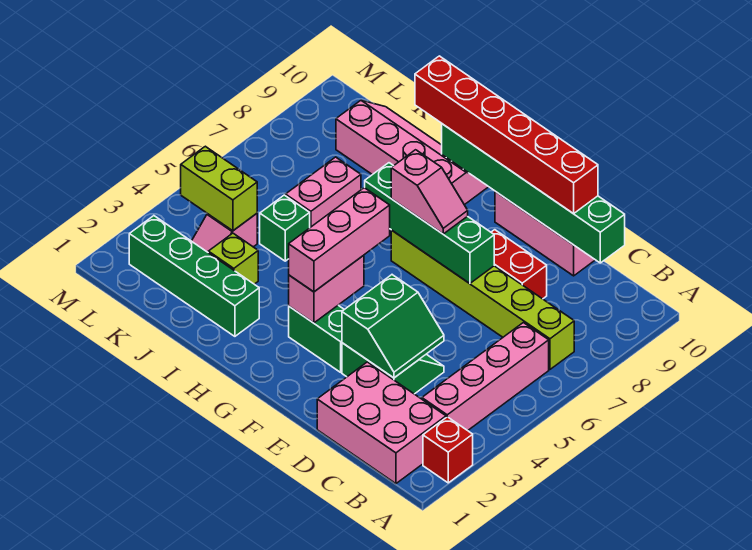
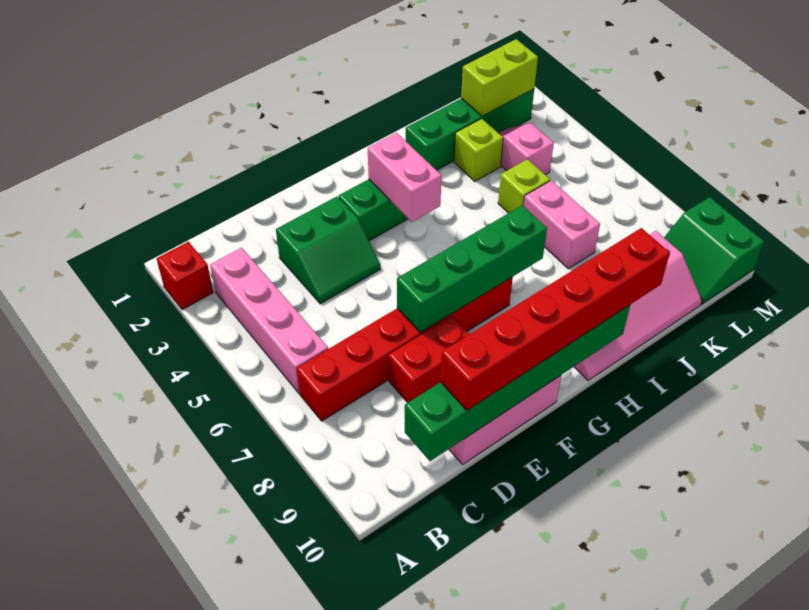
pink 2x3 brick [317,362,446,484] -> none
lime 1x6 brick [391,230,574,369] -> red 1x6 brick [297,277,513,421]
green 2x2 slope [342,275,444,378] -> green 2x2 slope moved to [664,197,764,305]
pink 1x2 slope [391,150,468,234] -> none
pink 1x3 brick [289,188,390,292] -> none
green 1x1 brick [260,195,310,261] -> lime 1x1 brick [498,159,550,213]
lime 1x2 brick [181,146,257,231] -> lime 1x2 brick moved to [461,39,538,116]

